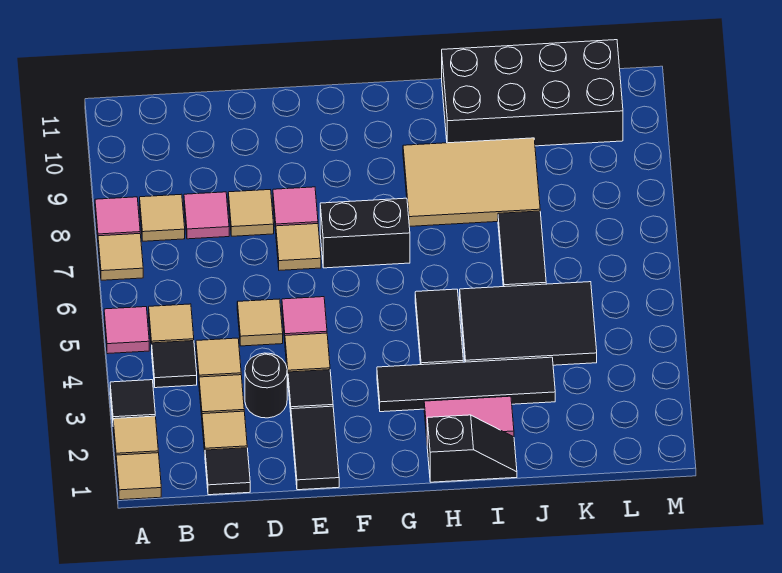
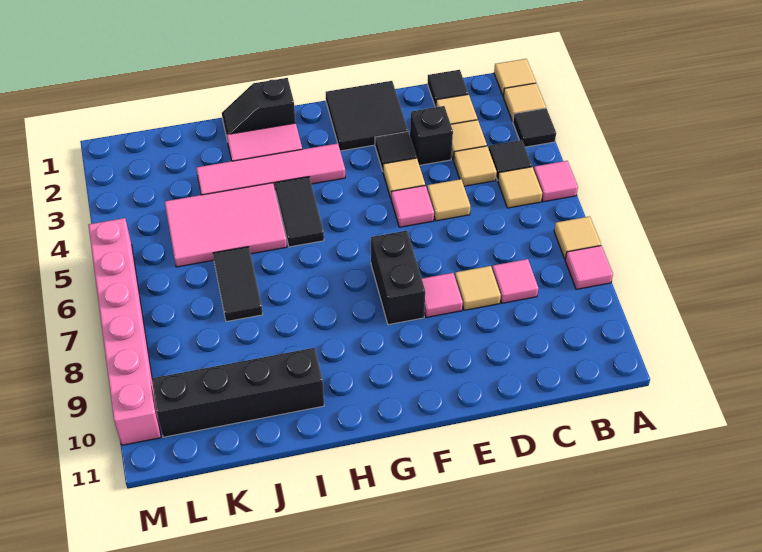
tan 1x1 tile [140,194,185,241] -> none
black 1x1 round brick [245,353,287,418] -> black 1x1 brick [410,106,453,165]
black 1x2 tile [291,406,339,490] -> black 2x2 tile [326,81,408,151]
tan 1x1 tile [276,224,321,270] -> none
black 1x2 brick [320,198,410,268] -> black 1x2 brick turned to [371,231,425,325]
black 1x4 tile [377,357,555,412] -> pink 1x4 tile [196,143,345,195]
tan 2x3 tile [403,138,540,226] -> none
black 2x3 tile [460,282,597,365] -> pink 2x3 tile [165,183,287,267]
black 2x4 brick [442,40,623,146] -> black 1x4 brick [152,348,324,437]
none -> pink 1x6 brick [88,218,161,445]

